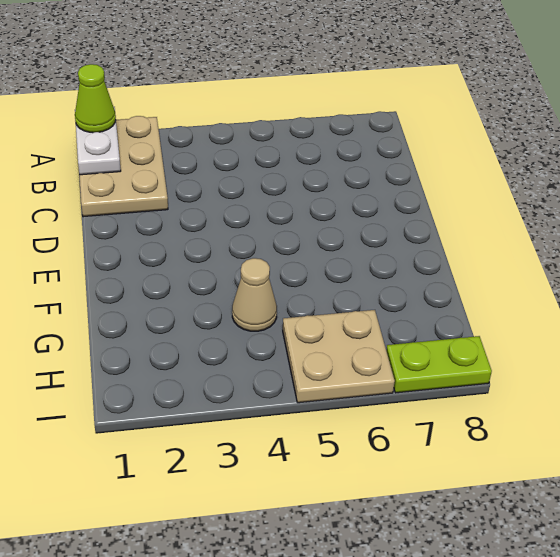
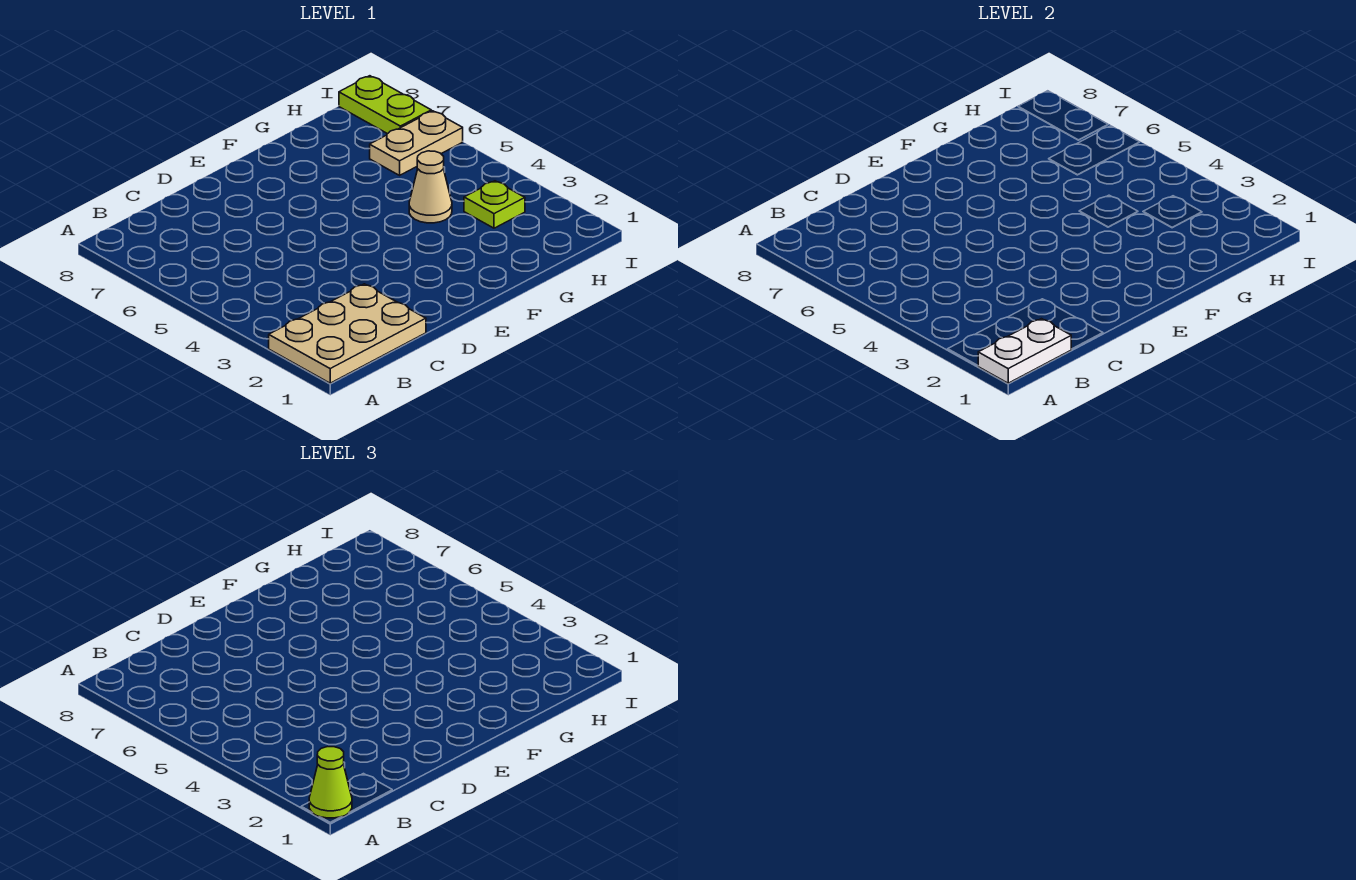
none -> lime 1x1 plate [464,181,525,228]
tan 2x2 plate [283,310,395,403] -> tan 1x2 plate [370,111,463,175]

